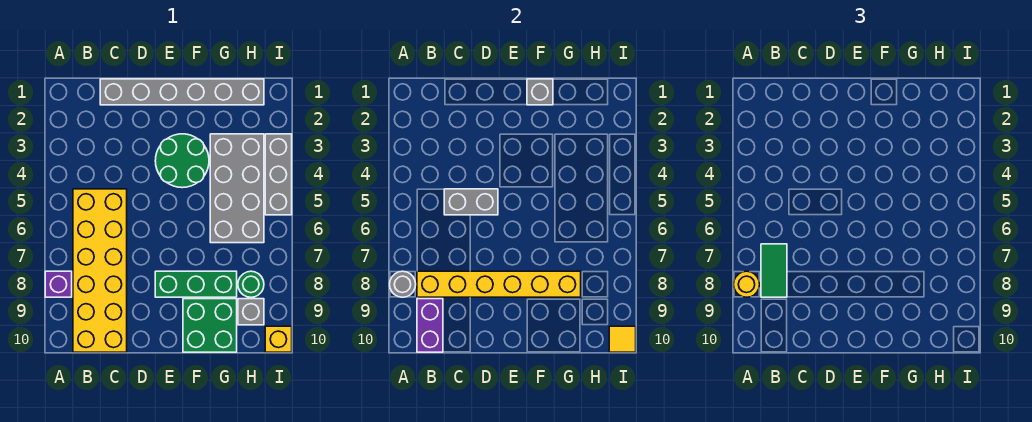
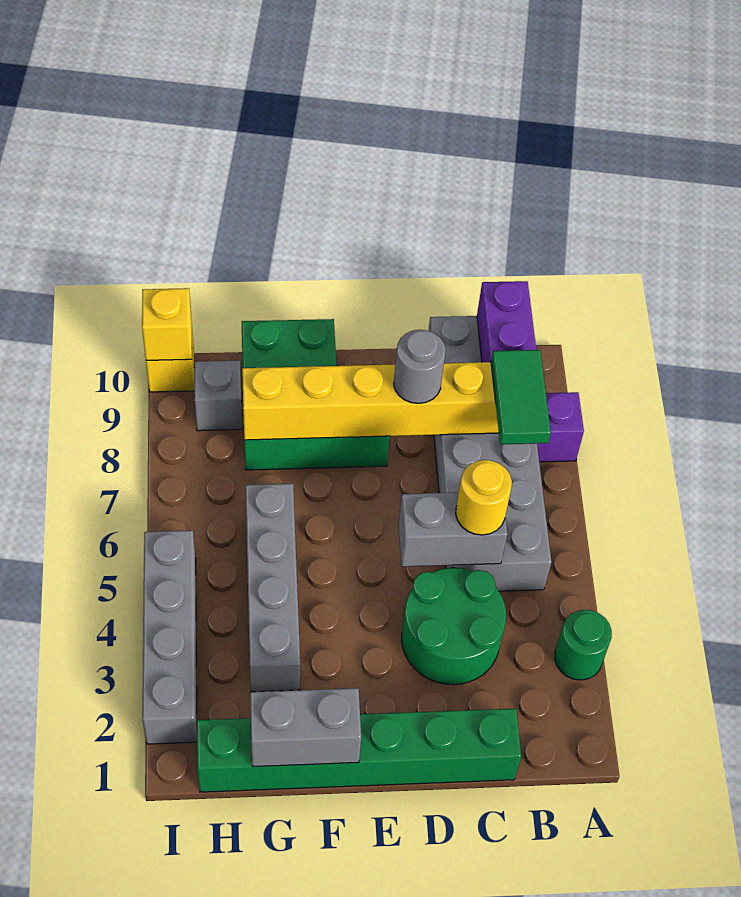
grey 1x1 round brick [390,271,416,297] -> grey 1x1 round brick moved to [394,330,446,403]
yellow 1x1 round brick [734,271,760,297] -> yellow 1x1 round brick moved to [456,460,512,535]
yellow 2x6 brick [73,189,127,352] -> grey 2x6 brick [428,316,551,591]
grey 1x6 brick [100,79,264,105] -> green 1x6 brick [197,709,521,792]
green 2x2 round brick [155,134,209,188] -> green 2x2 round brick moved to [402,568,506,685]
grey 1x1 brick [527,79,553,105] -> grey 1x2 brick [250,688,361,767]
grey 2x4 brick [210,134,264,243] -> grey 1x4 brick [245,484,300,692]
green 1x1 round brick [238,271,264,297] -> green 1x1 round brick moved to [555,610,612,680]
grey 1x3 brick [265,134,292,215] -> grey 1x4 brick [143,530,197,744]
yellow 1x1 tile [609,326,636,352] -> yellow 1x1 brick [142,288,192,360]

